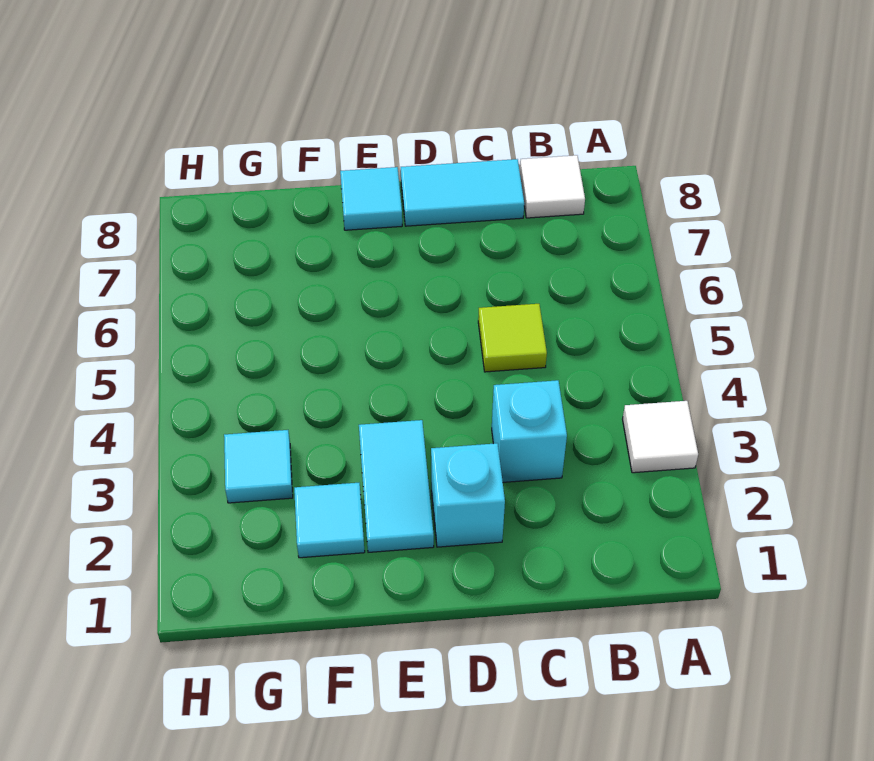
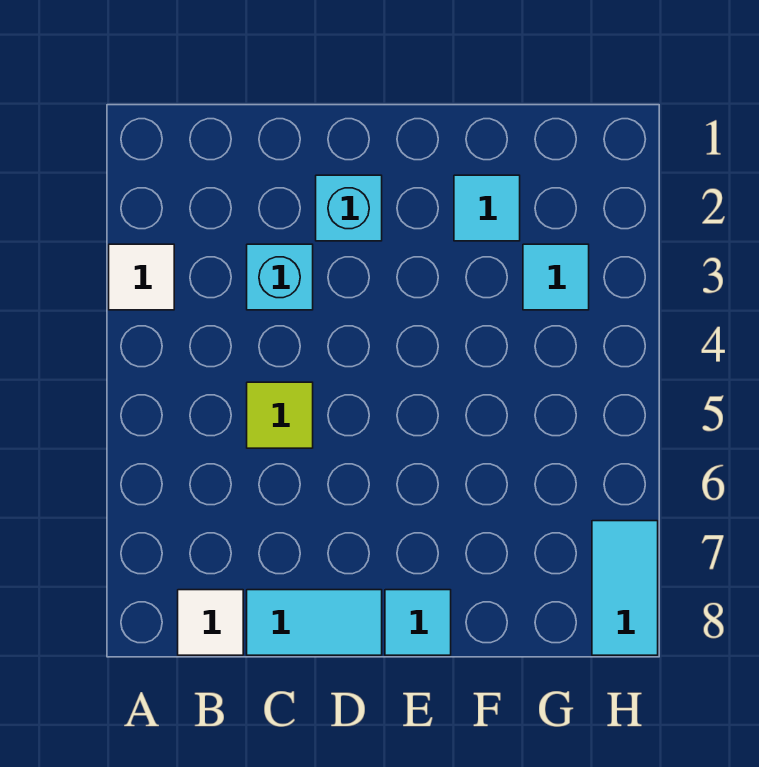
cyan 1x2 tile [359,420,434,552] -> cyan 1x2 tile moved to [592,521,658,655]

